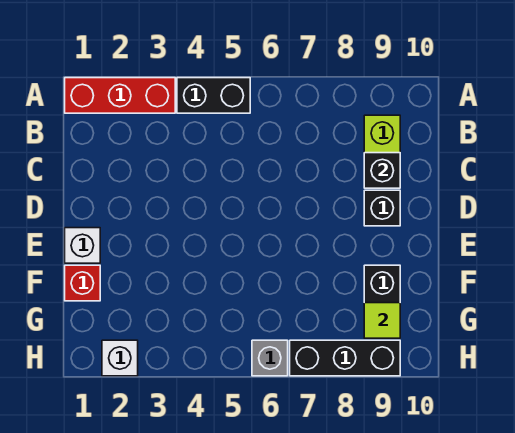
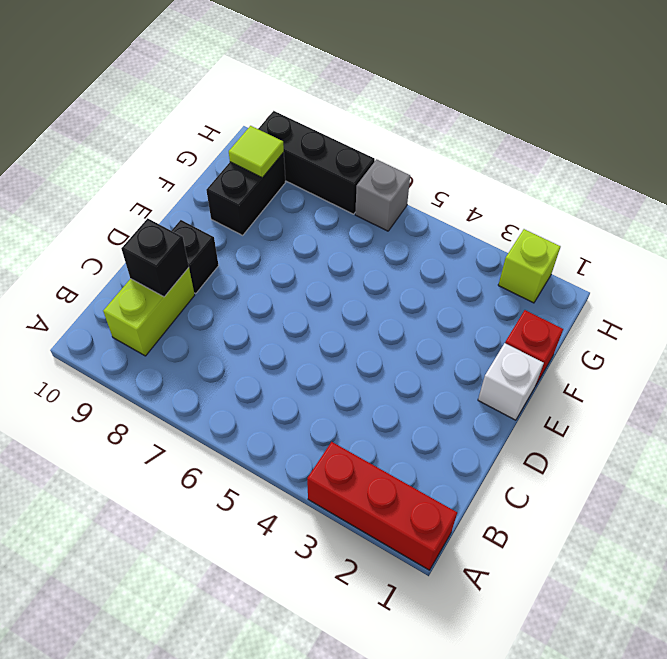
black 1x2 brick [177,78,250,113] -> none
white 1x1 brick [102,340,138,376] -> lime 1x1 brick [498,229,561,303]

